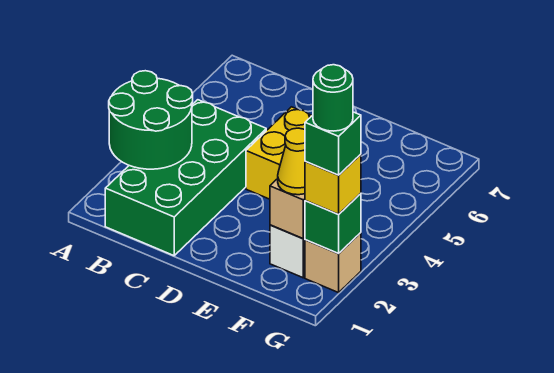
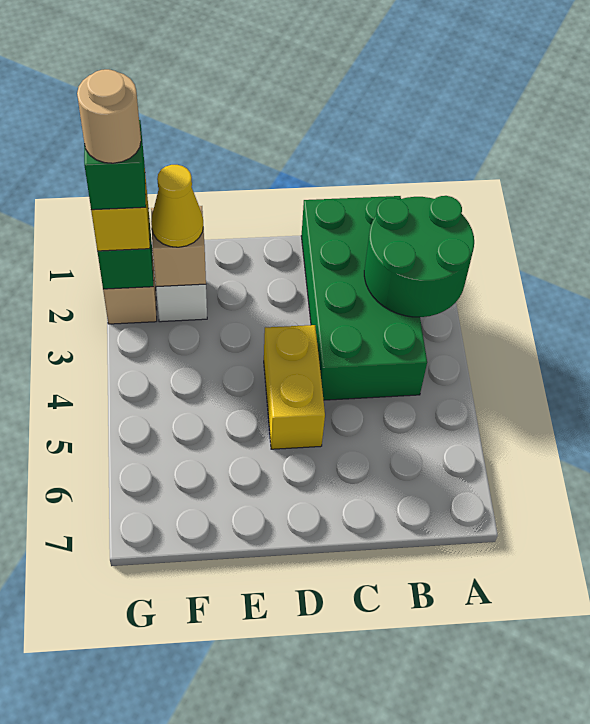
green 1x1 round brick [313,65,353,131] -> tan 1x1 round brick [77,69,141,163]

